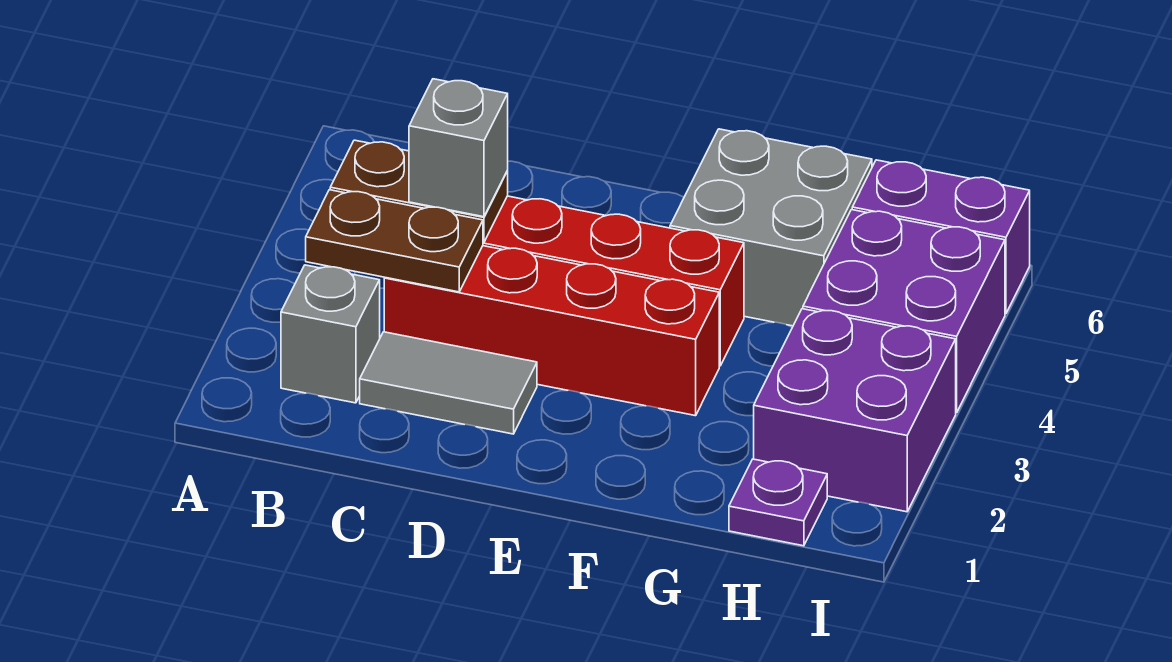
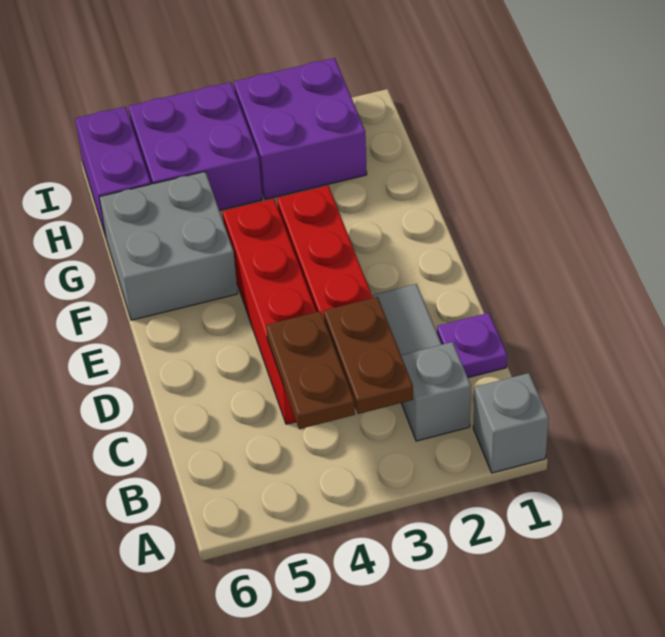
grey 1x1 brick [409,79,508,217] -> grey 1x1 brick moved to [473,373,549,473]
purple 1x1 plate [729,459,827,546] -> purple 1x1 plate moved to [437,313,507,378]

